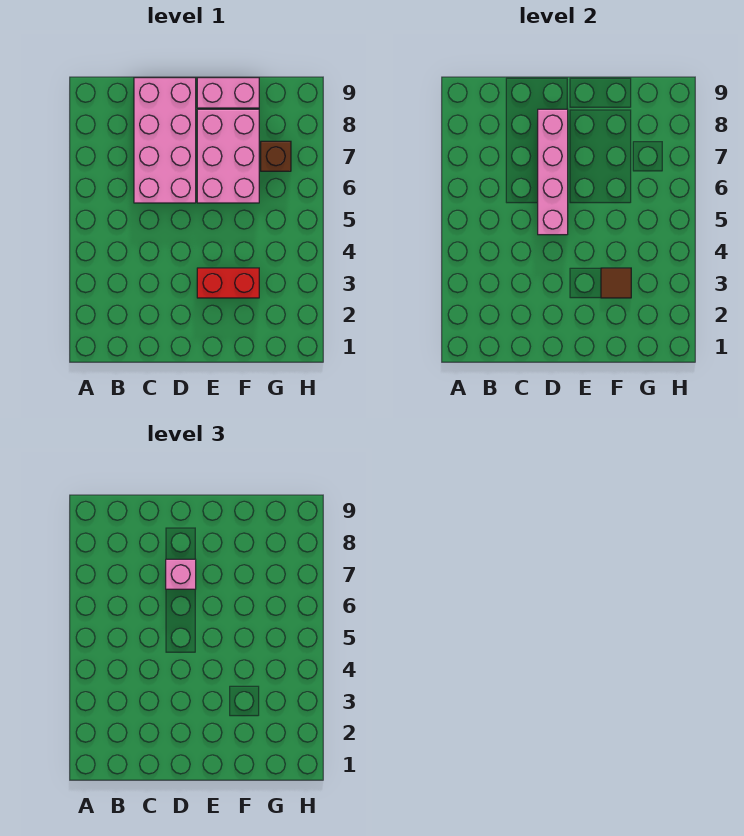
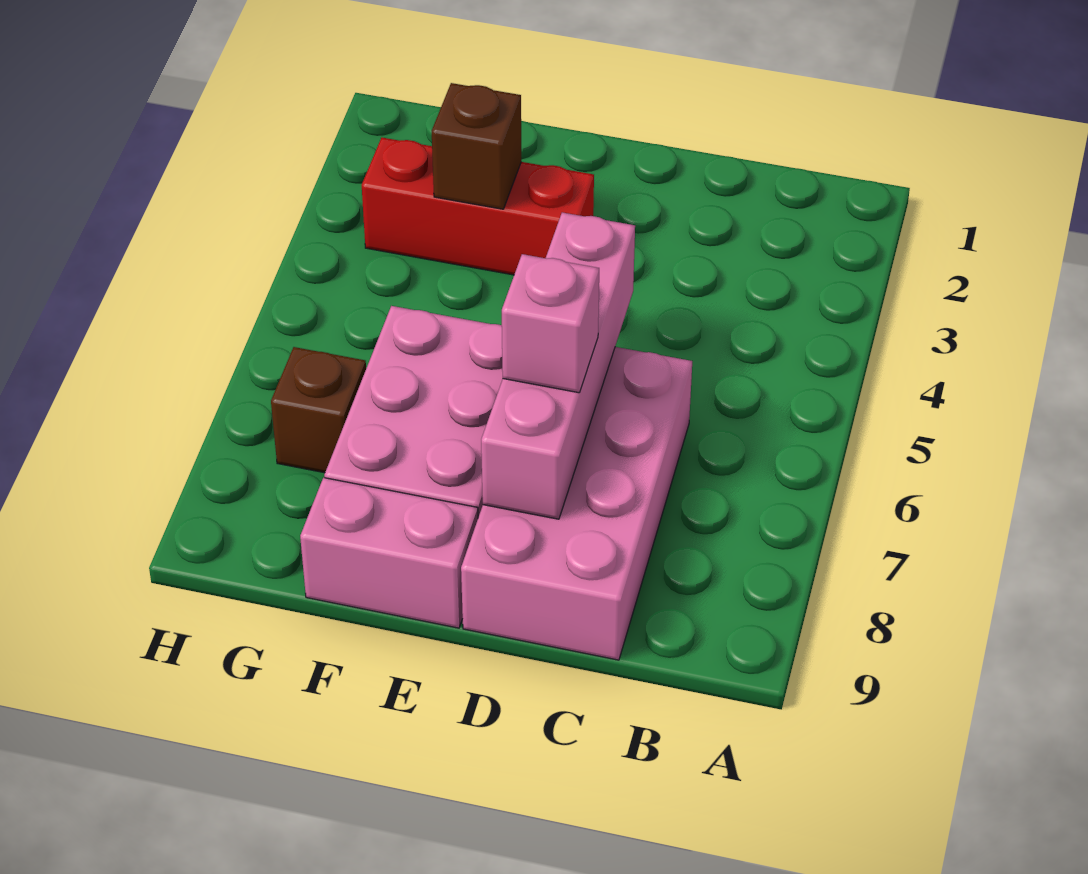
red 1x2 brick [197,268,259,298] -> red 1x3 brick [362,138,594,275]
brown 1x1 tile [601,268,631,298] -> brown 1x1 brick [432,83,521,209]

